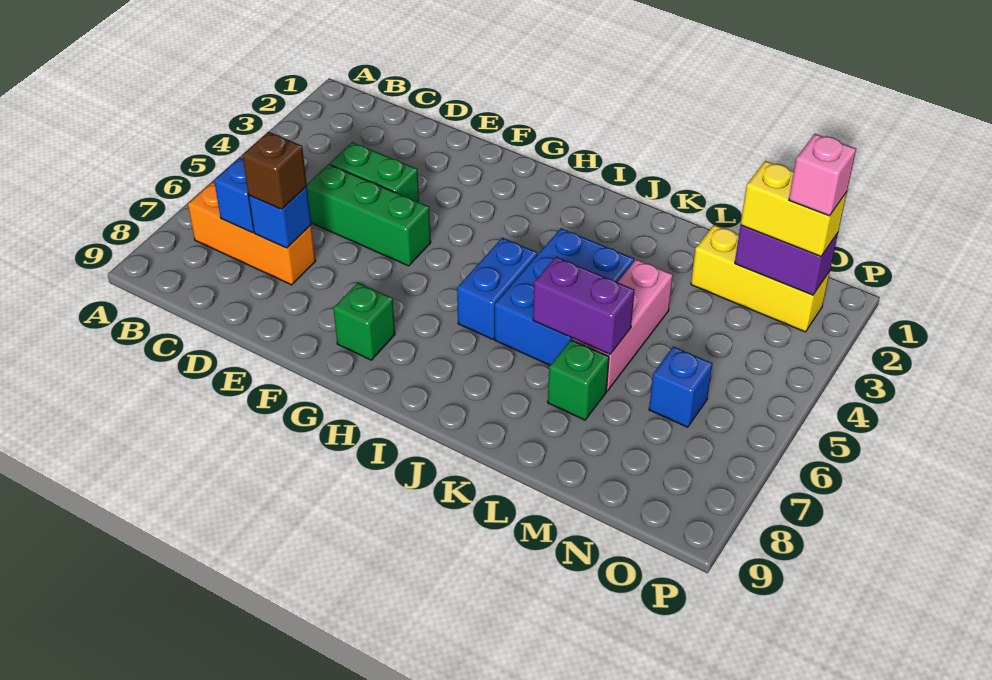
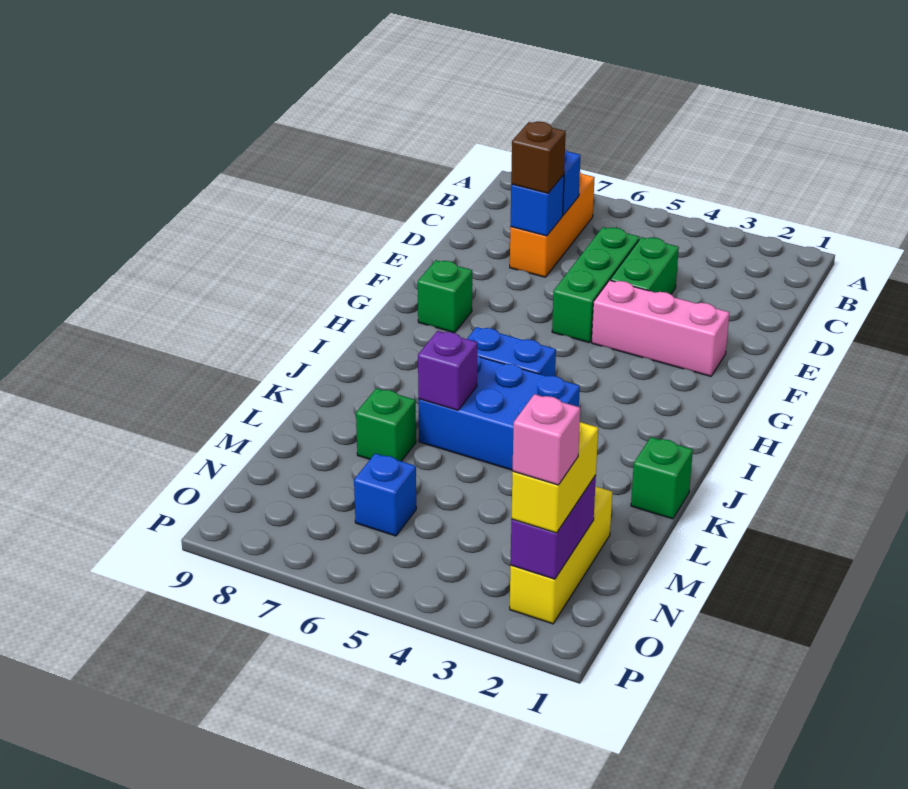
none -> green 1x1 brick [631,437,693,519]
purple 1x2 brick [533,257,634,354] -> purple 1x1 brick [418,331,477,410]
pink 1x3 brick [572,259,673,391] -> pink 1x3 brick moved to [592,280,729,376]

